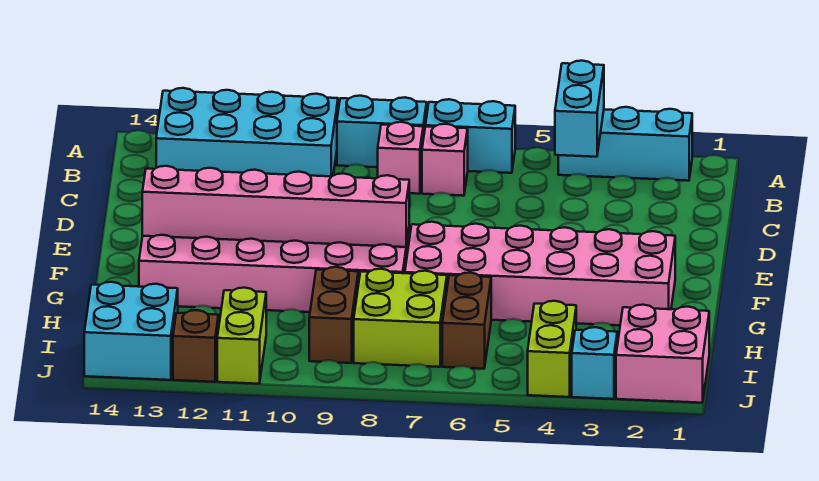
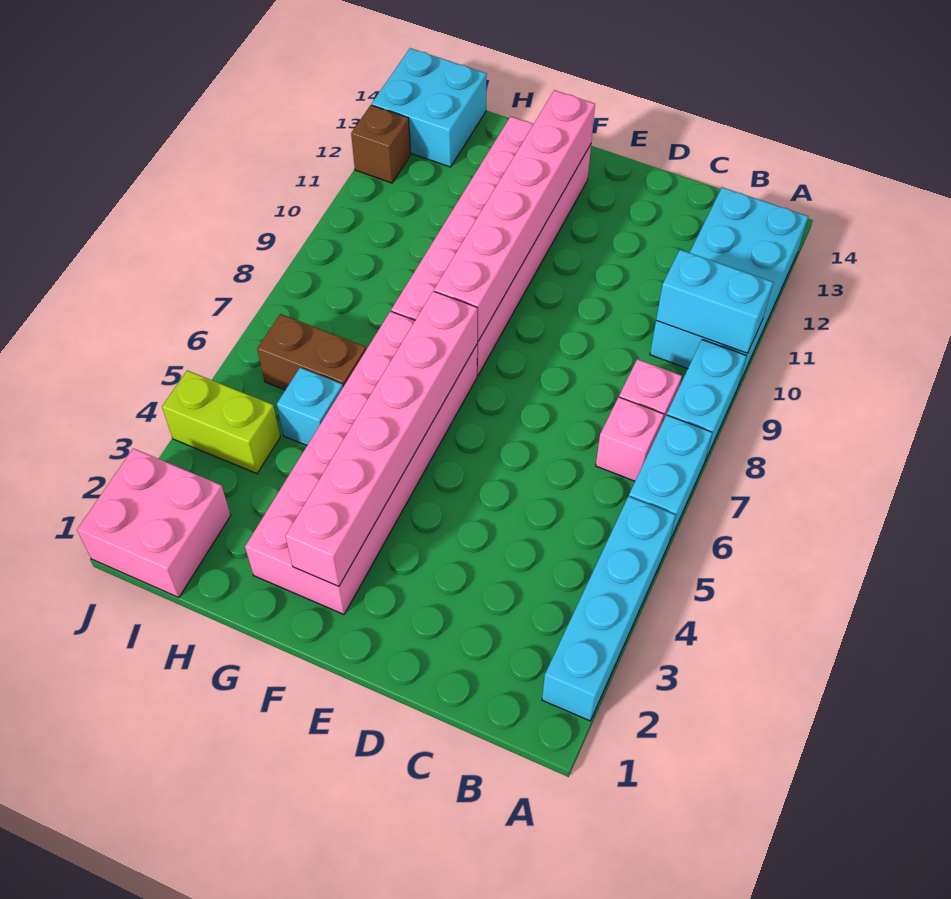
cyan 1x3 brick [558,107,692,181] -> cyan 1x4 brick [542,496,676,721]
cyan 1x2 brick [555,61,604,157] -> cyan 1x2 brick moved to [656,250,773,353]
none -> pink 1x6 brick [285,291,477,586]
lime 2x2 brick [354,269,447,367] -> none
brown 1x2 brick [309,267,358,363] -> none
lime 1x2 brick [217,288,266,384] -> none
cyan 1x1 brick [572,327,617,399] -> cyan 1x1 brick moved to [277,368,343,445]

